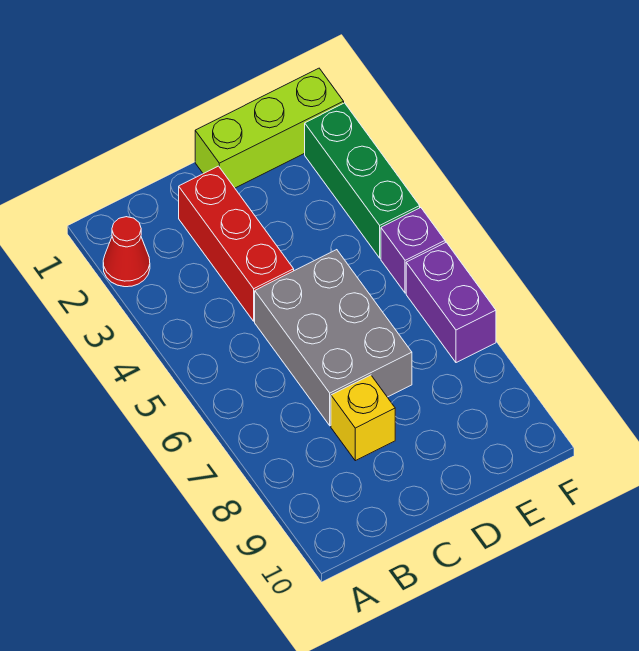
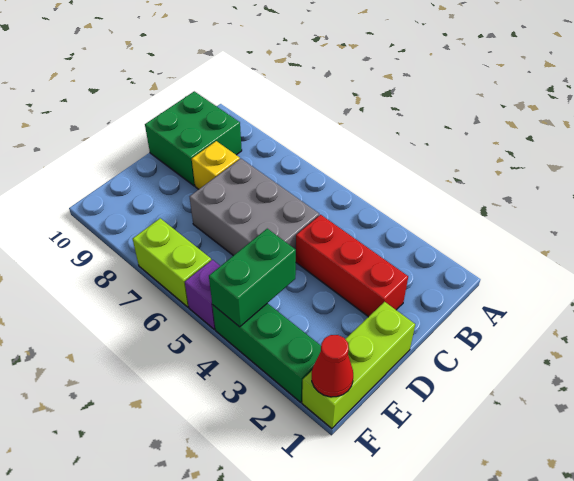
red 1x1 cone [103,217,150,287] -> red 1x1 cone moved to [312,335,353,397]
none -> green 2x2 brick [145,91,242,186]
none -> green 1x2 brick [209,229,296,327]
purple 1x2 brick [406,242,496,363] -> lime 1x2 brick [133,218,211,307]

